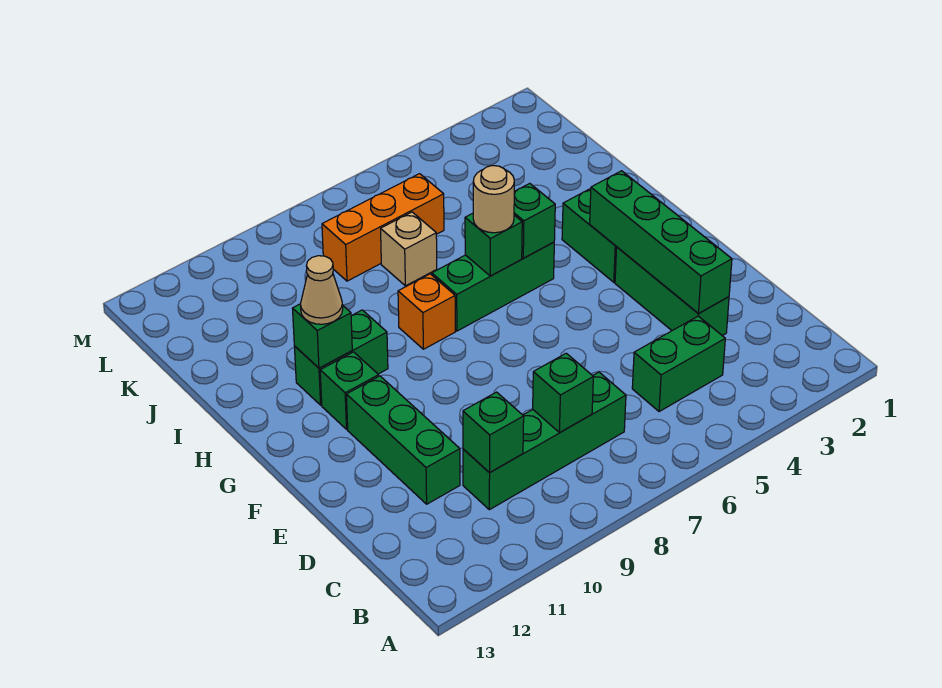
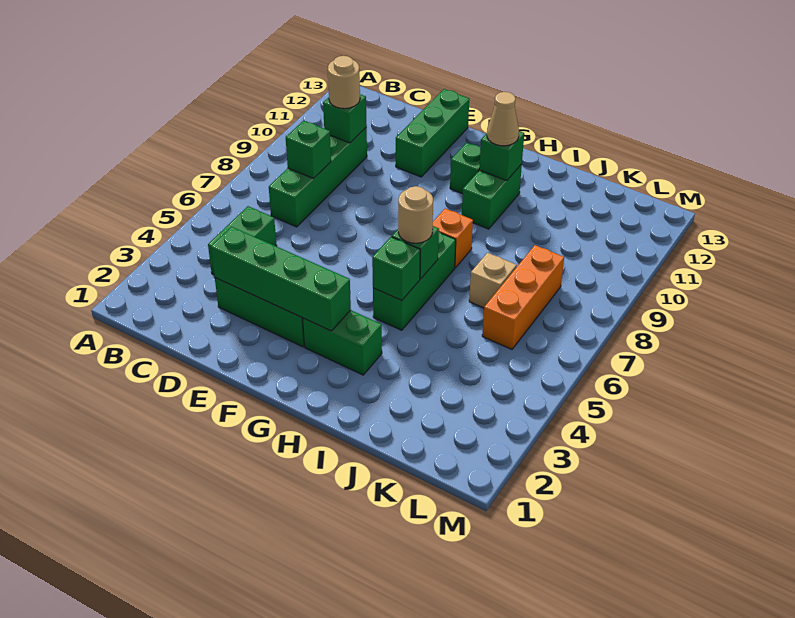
none -> tan 1x1 round brick [328,56,360,109]
green 1x3 brick [346,376,460,504] -> green 1x3 brick turned to [396,89,469,177]

